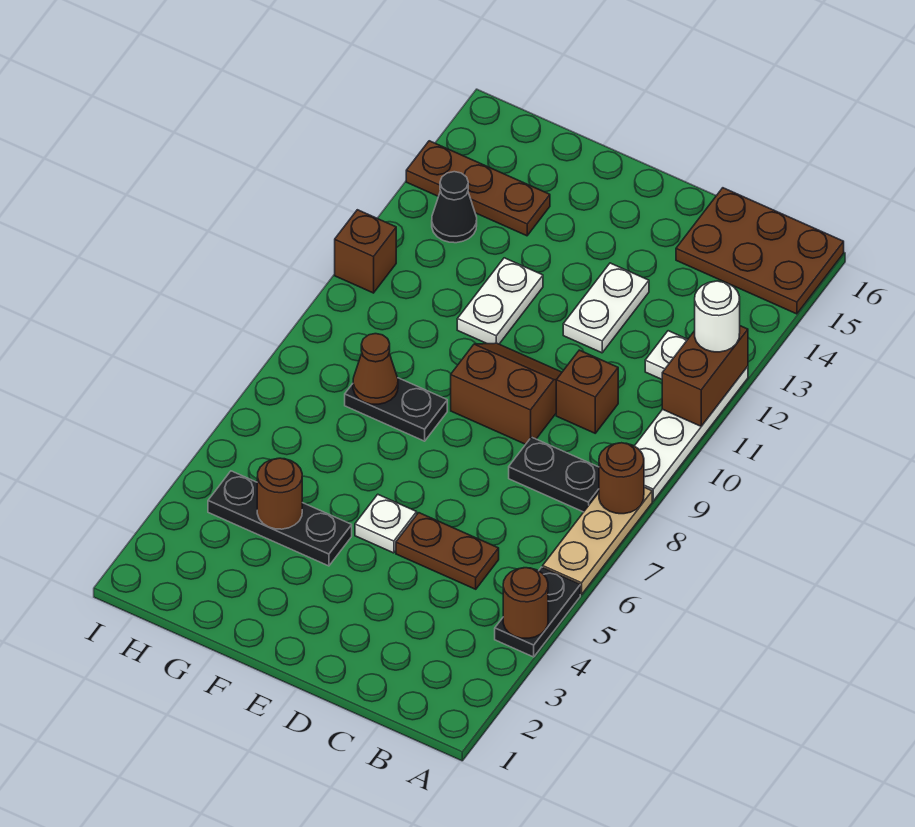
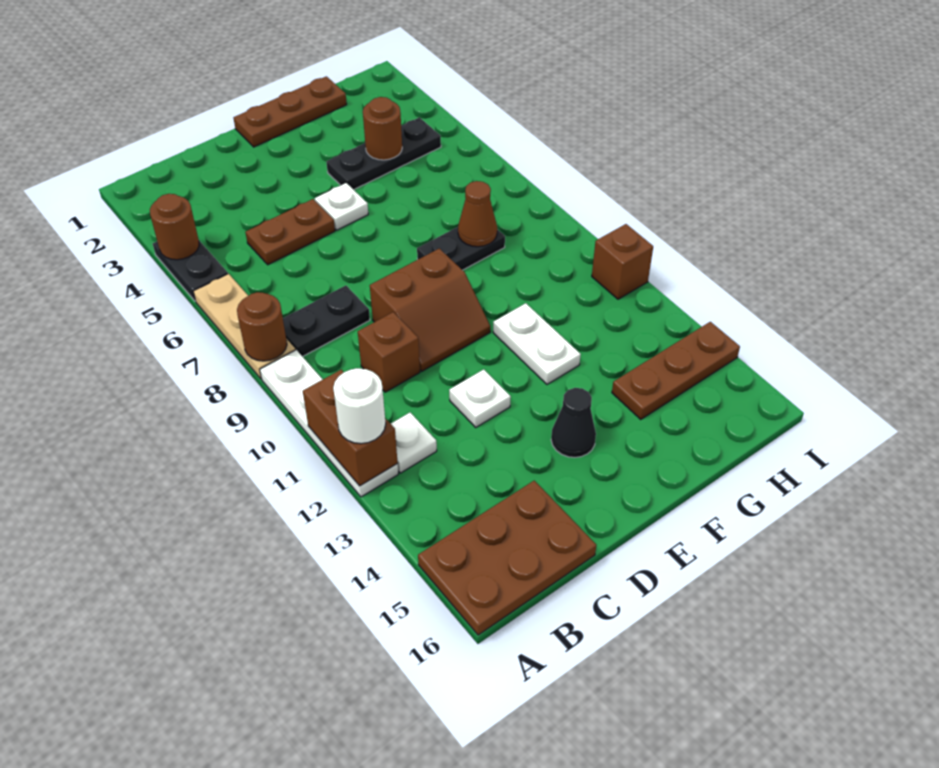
white 1x2 plate [563,263,649,353] -> white 1x1 plate [449,369,511,427]
none -> brown 1x3 plate [234,76,347,147]
black 1x1 cone [432,172,477,243] -> black 1x1 cone moved to [551,388,596,457]

